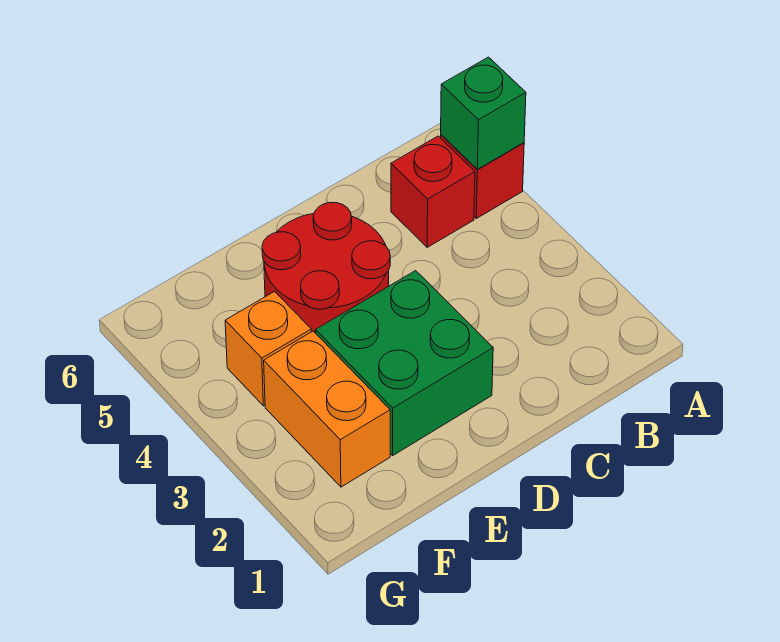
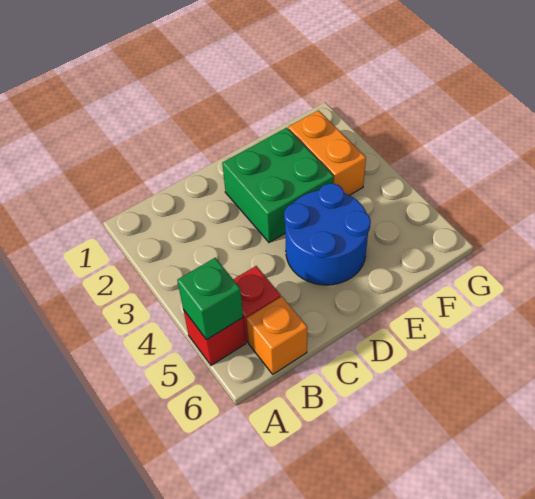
red 2x2 round brick [262,202,390,333] -> blue 2x2 round brick [284,183,371,285]
orange 1x1 brick [225,292,311,406] -> orange 1x1 brick moved to [246,296,307,374]

